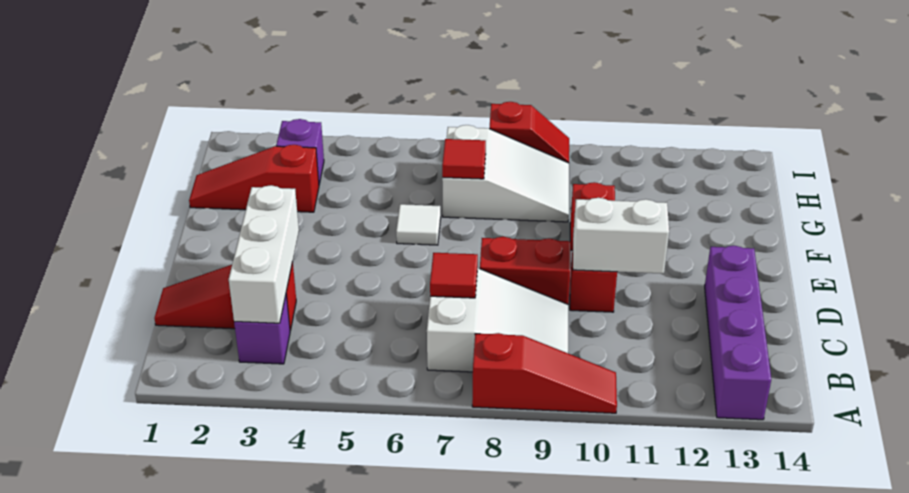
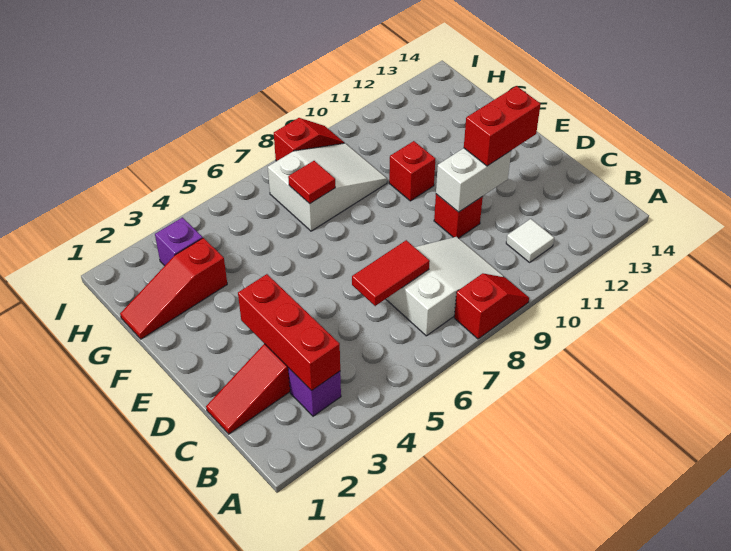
red 1x3 slope [472,333,617,413] -> red 1x2 slope [454,273,529,339]
purple 1x4 brick [705,246,771,420] -> none
white 1x3 brick [229,185,299,323] -> red 1x3 brick [238,274,340,391]
red 1x1 tile [430,253,478,298] -> red 1x2 tile [352,240,430,306]
red 1x2 brick [480,237,571,304] -> red 1x2 brick moved to [464,86,541,166]
white 1x1 tile [396,204,441,245] -> white 1x1 tile moved to [506,219,554,262]

